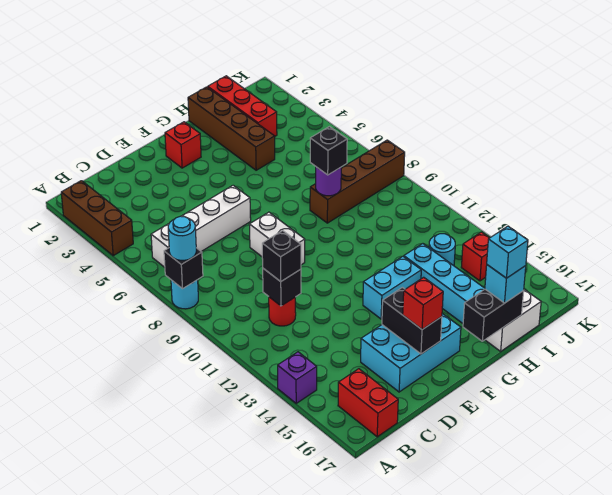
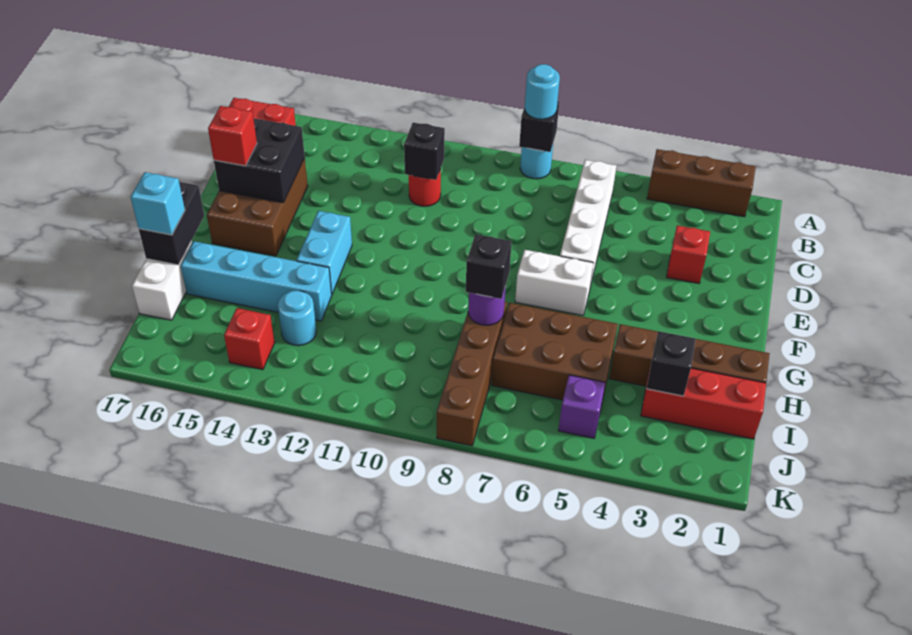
purple 1x1 brick [278,352,317,403] -> purple 1x1 brick moved to [558,375,605,438]
black 1x1 brick [262,231,301,281] -> black 1x1 brick moved to [647,331,696,396]
cyan 2x3 brick [361,314,461,392] -> brown 2x3 brick [207,158,308,256]
white 1x2 brick [249,212,305,265] -> white 1x2 brick moved to [515,250,593,316]
black 1x2 brick [382,287,442,354] -> black 2x2 brick [214,118,305,203]
red 1x1 brick [165,122,201,168] -> red 1x1 brick moved to [667,225,710,284]
none -> brown 2x3 brick [492,303,618,401]
cyan 1x1 brick [487,226,528,278] -> none

